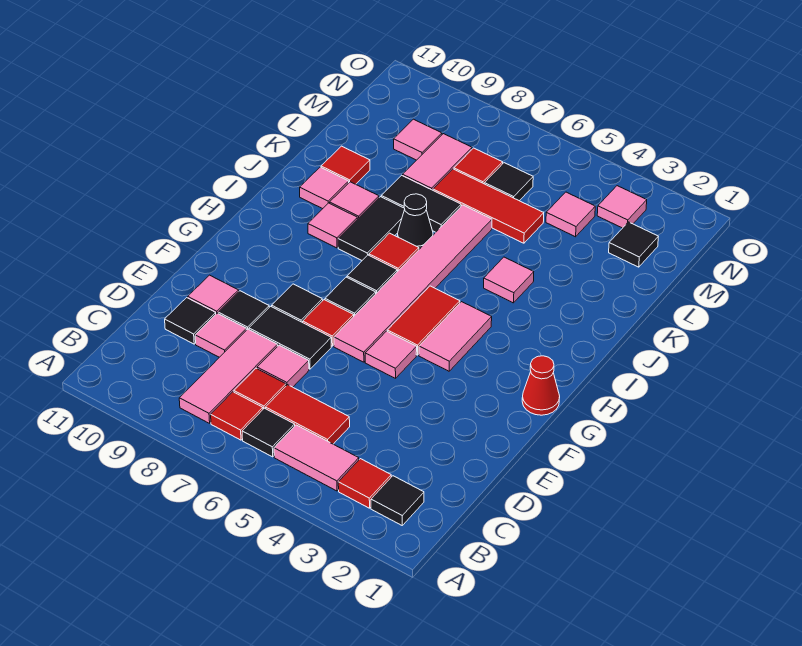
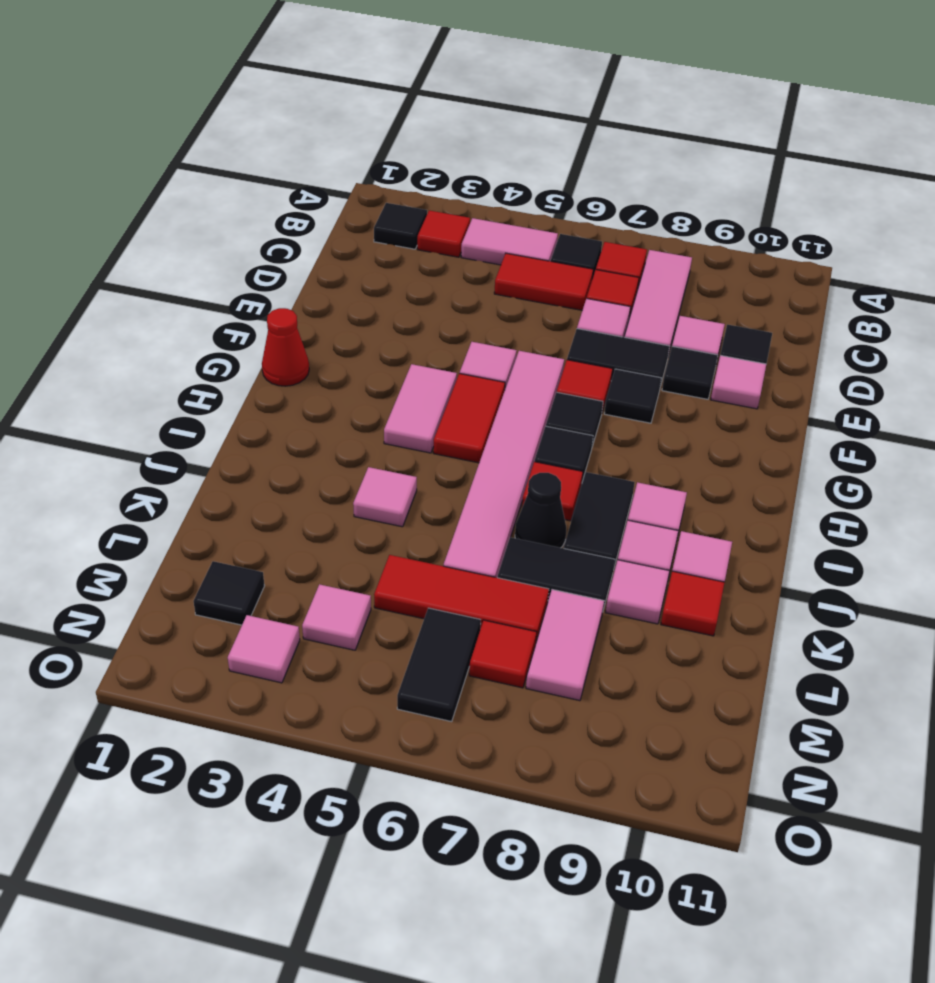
black 1x1 tile [484,163,533,201] -> black 1x2 tile [397,608,481,722]
pink 1x1 tile [393,119,442,160] -> pink 1x1 tile moved to [606,560,669,624]

